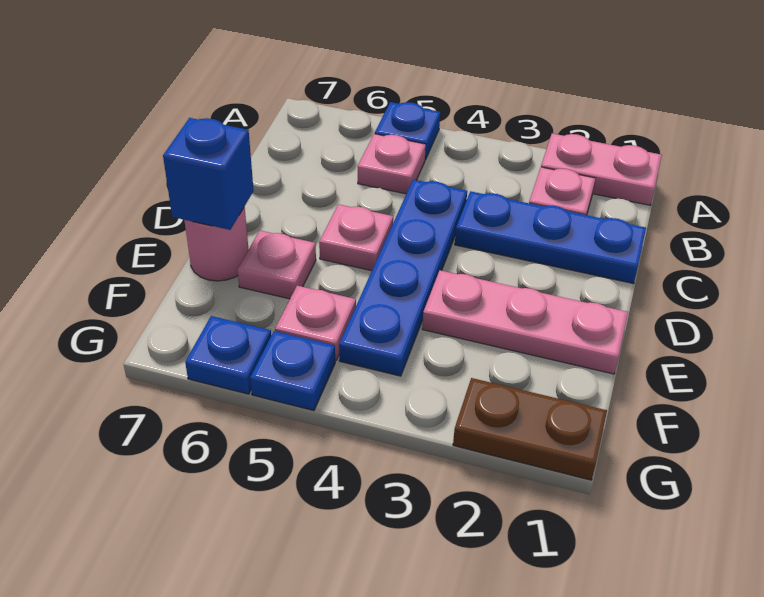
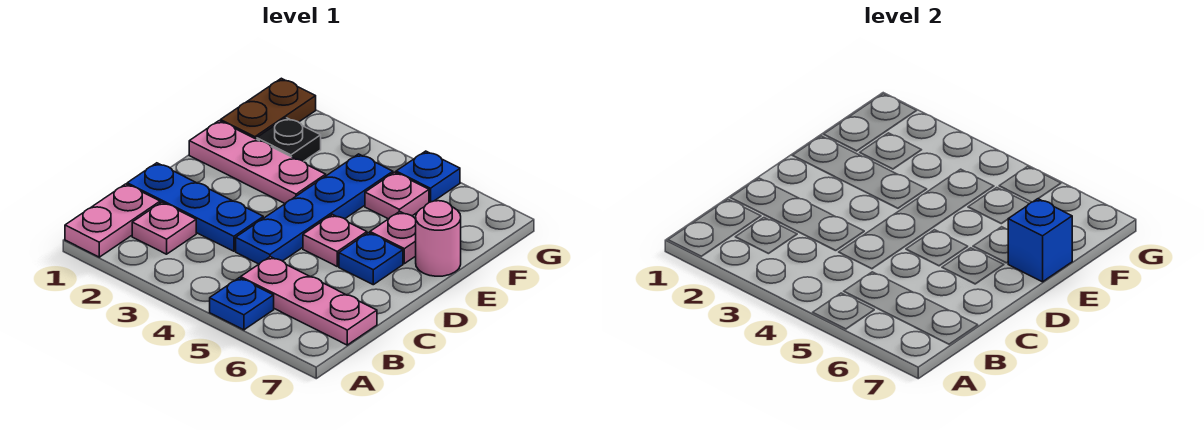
pink 1x2 plate [541,133,662,205] -> pink 1x2 plate turned to [65,184,160,257]
pink 1x1 plate [358,134,426,194] -> pink 1x3 plate [241,257,377,345]
none -> black 1x1 plate [257,118,321,161]
brown 1x2 plate [453,378,607,480] -> brown 1x2 plate turned to [221,78,316,139]
blue 1x1 plate [185,316,271,394] -> blue 1x1 plate moved to [339,233,403,285]

